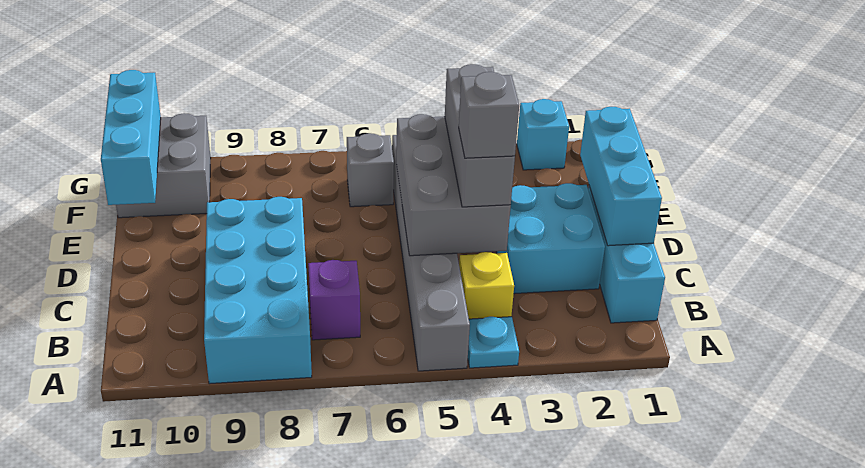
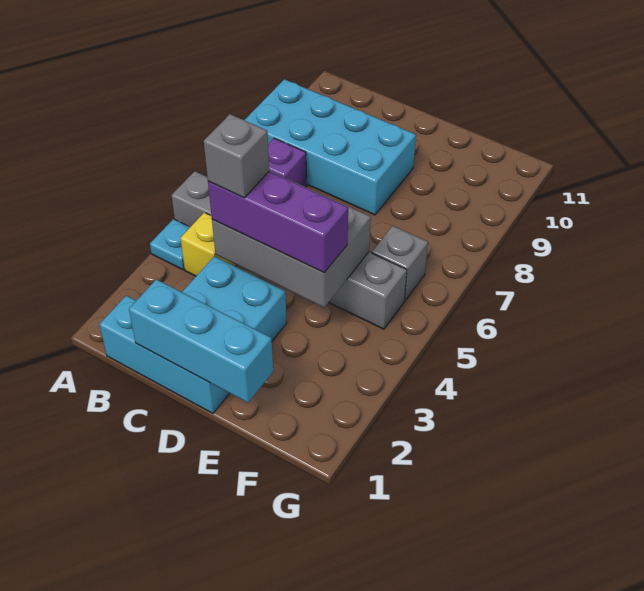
grey 1x3 brick [445,64,515,207] -> purple 1x3 brick [208,171,348,273]
cyan 1x3 brick [101,70,161,205] -> none
grey 2x2 brick [116,113,211,218] -> none
cyan 1x1 brick [517,99,569,170] -> none

